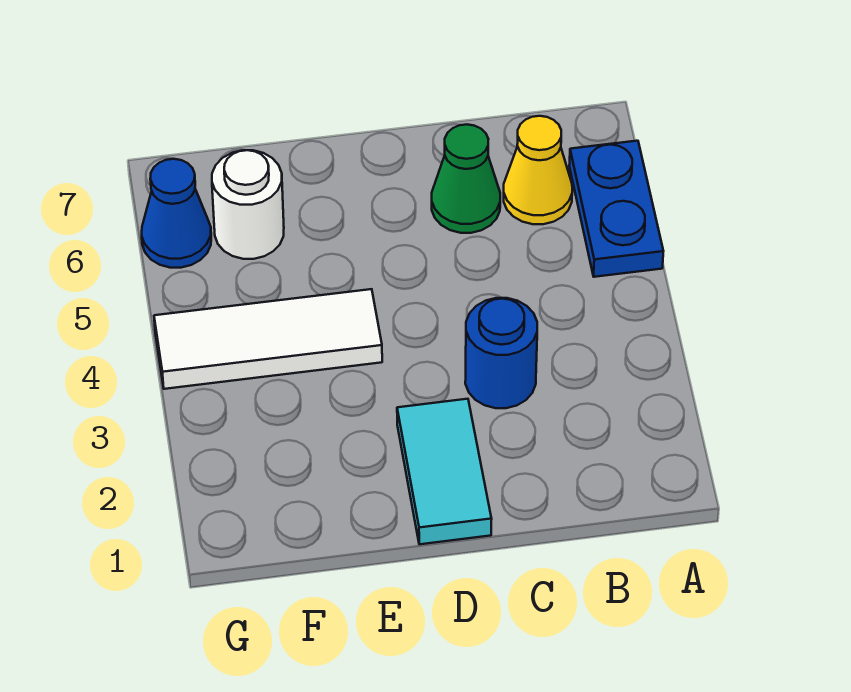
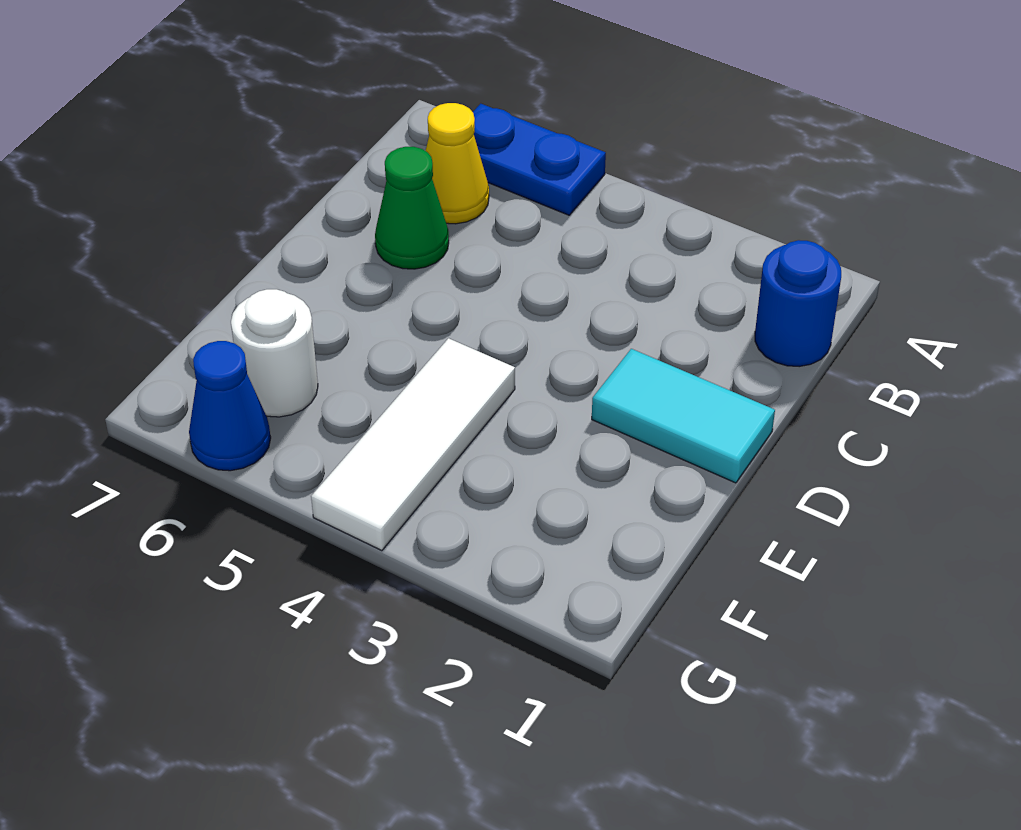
blue 1x1 round brick [465,298,537,408] -> blue 1x1 round brick moved to [755,240,841,367]

